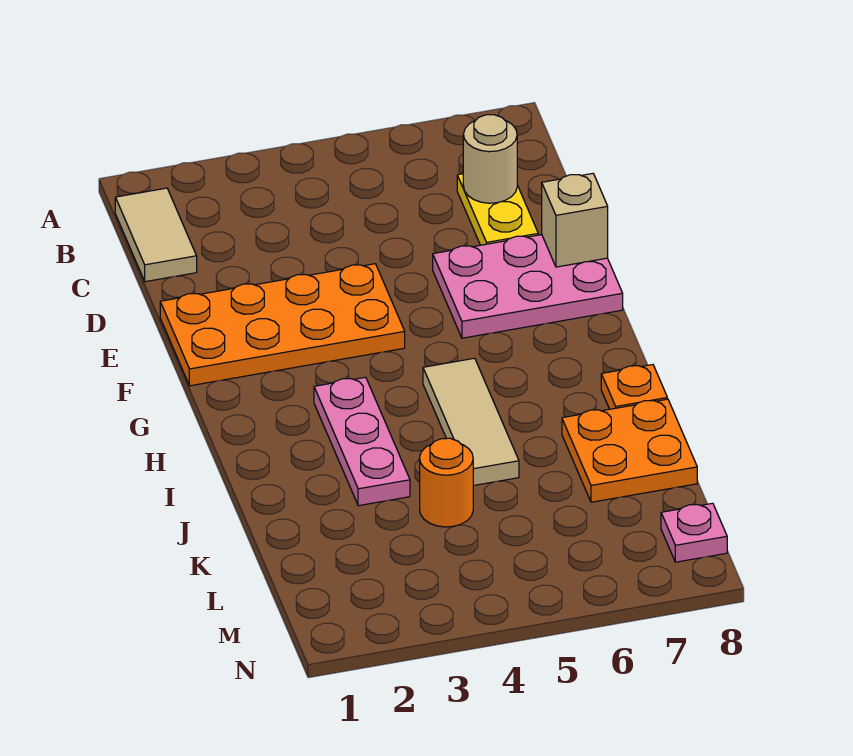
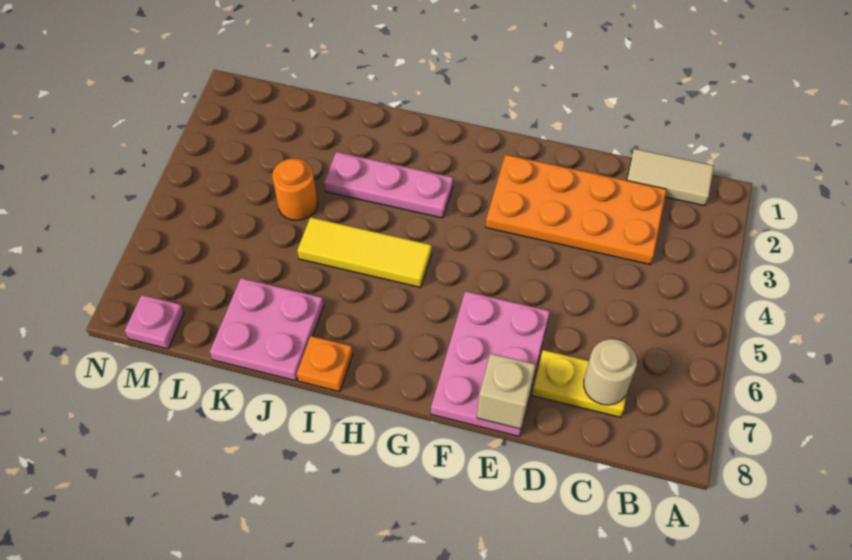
orange 2x4 plate [160,264,405,386] -> orange 2x4 plate turned to [486,155,666,265]
tan 1x3 tile [423,358,519,486] -> yellow 1x3 tile [297,217,432,288]
orange 2x2 plate [562,399,697,502] -> pink 2x2 plate [210,278,324,381]

